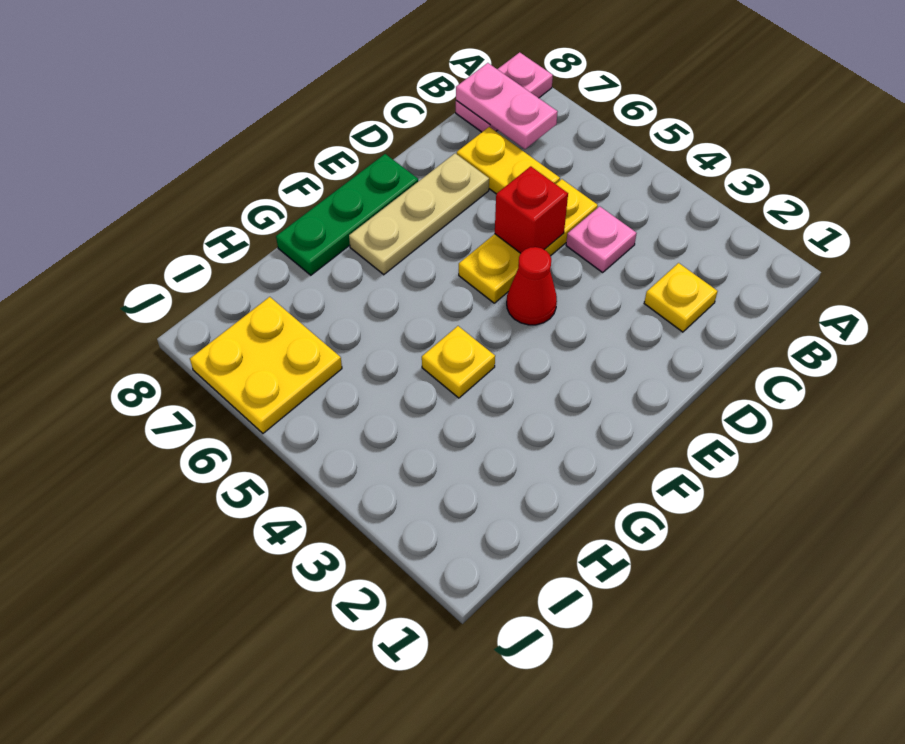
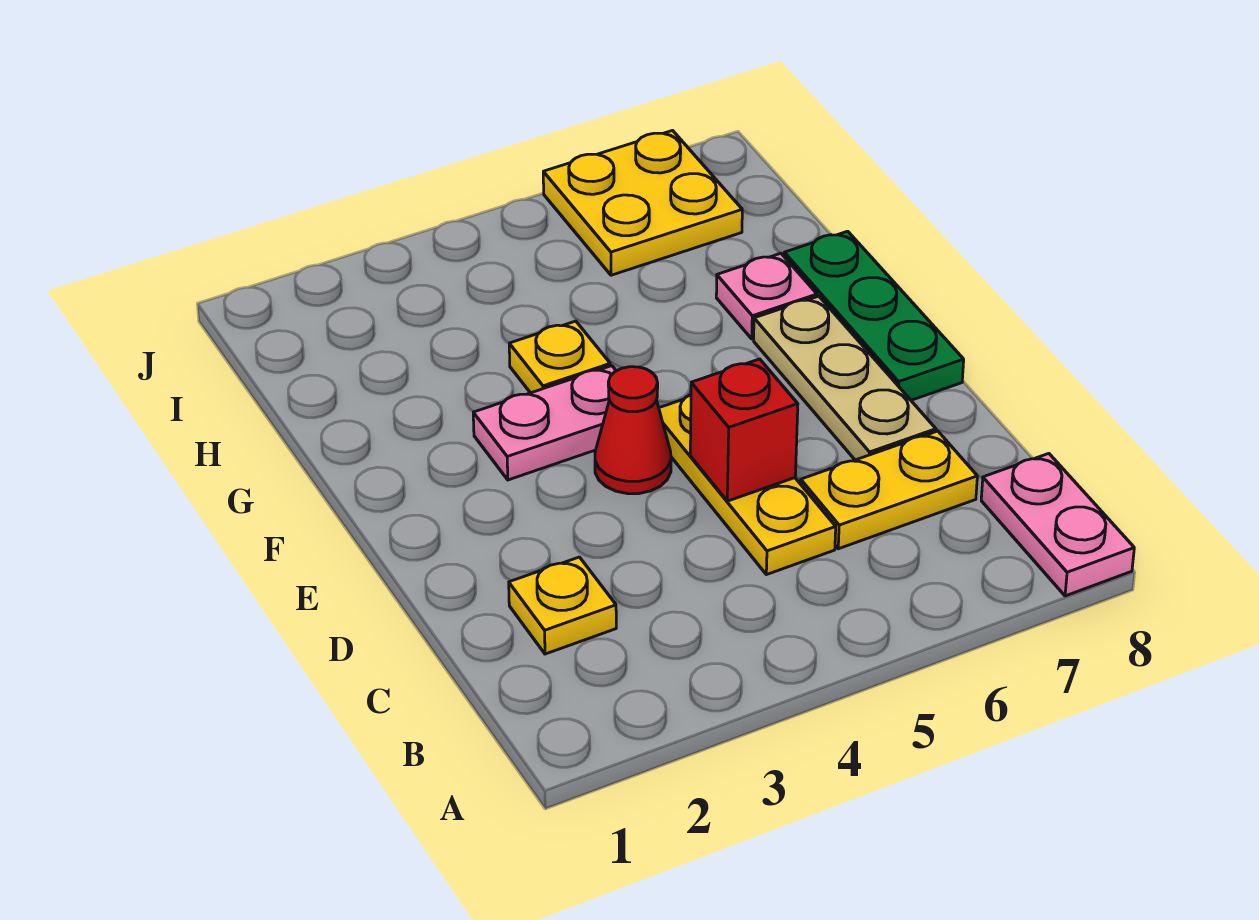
pink 1x2 plate [456,63,557,149] -> pink 1x2 plate moved to [473,366,616,480]
pink 1x1 plate [566,206,637,272] -> pink 1x1 plate moved to [716,253,817,339]

